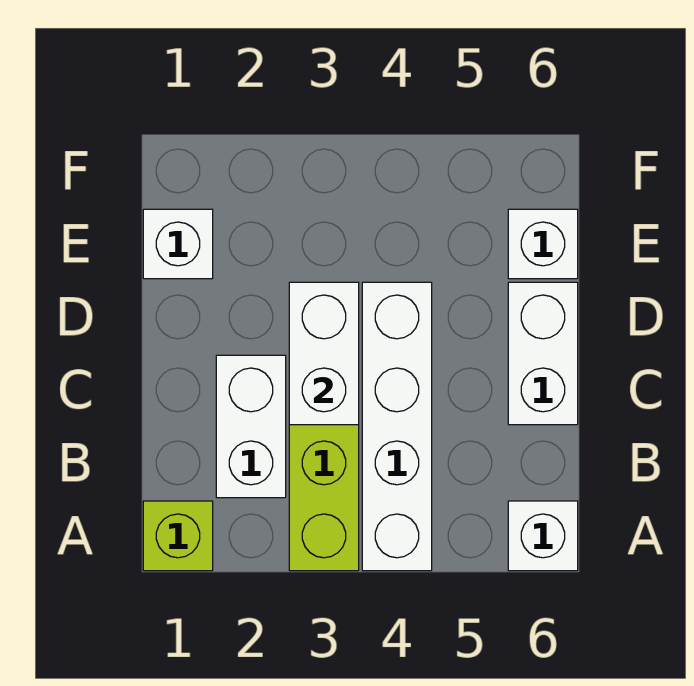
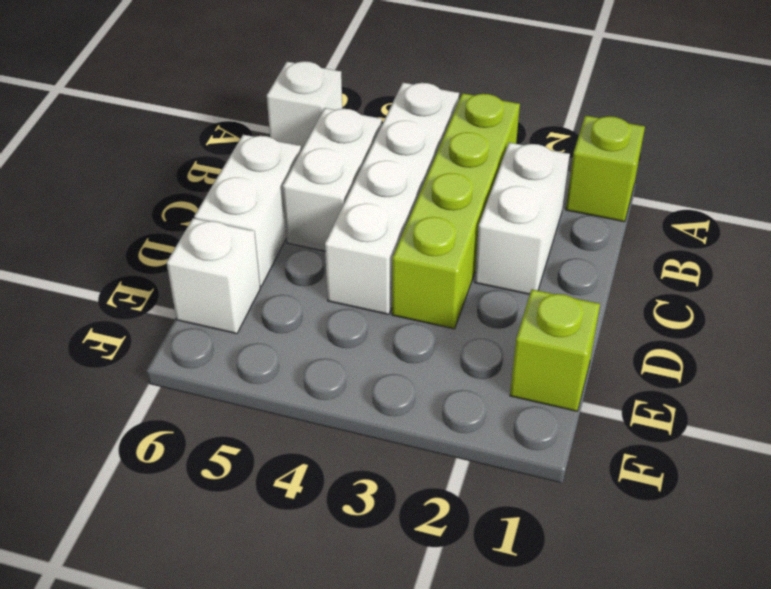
white 1x2 brick [289,282,359,425] -> white 1x2 brick moved to [283,108,382,251]
white 1x1 brick [143,209,213,279] -> lime 1x1 brick [510,289,600,411]

